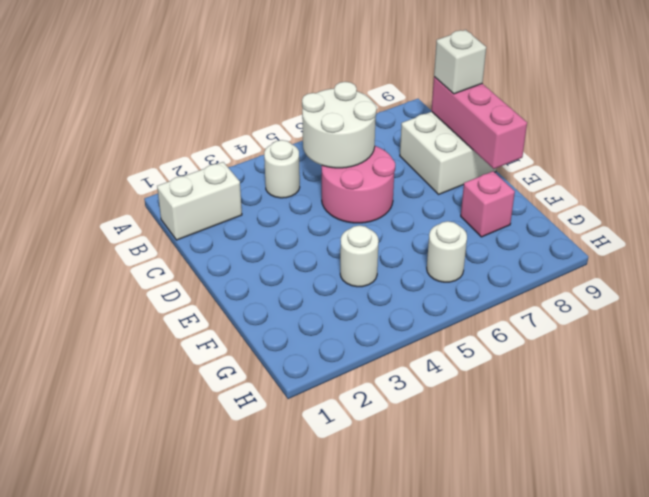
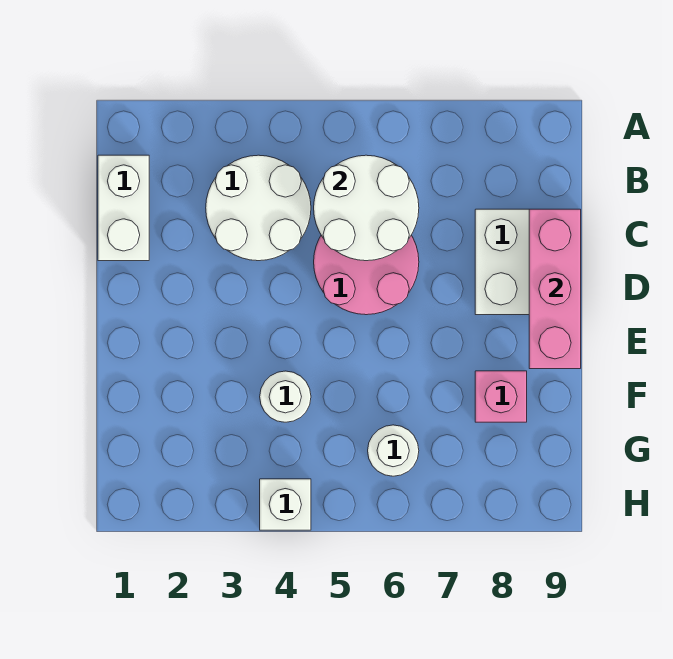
white 1x2 brick [157,162,242,240] -> white 1x2 brick turned to [98,155,149,261]
white 1x1 round brick [264,140,300,198] -> white 2x2 round brick [206,155,311,261]
white 1x1 brick [434,30,486,94] -> white 1x1 brick moved to [260,479,311,530]

